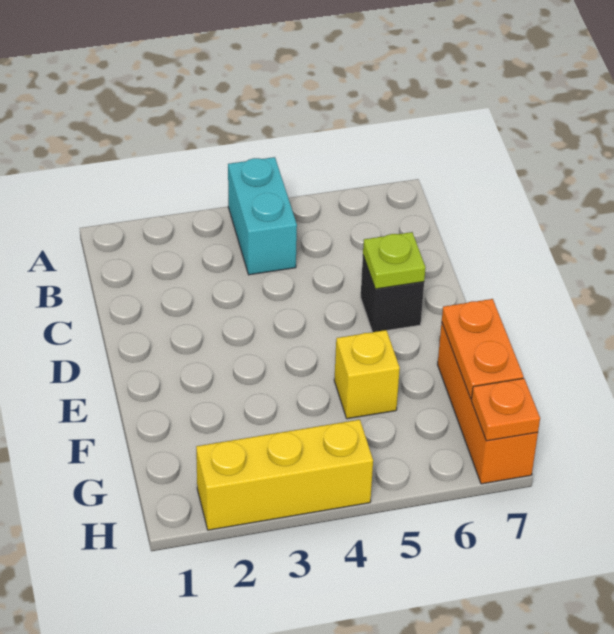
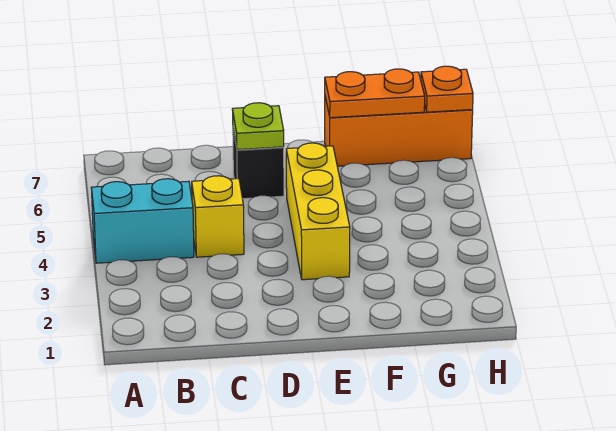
yellow 1x1 brick [334,330,400,419] -> yellow 1x1 brick moved to [192,176,244,257]
yellow 1x3 brick [196,420,373,530] -> yellow 1x3 brick moved to [286,143,350,280]

